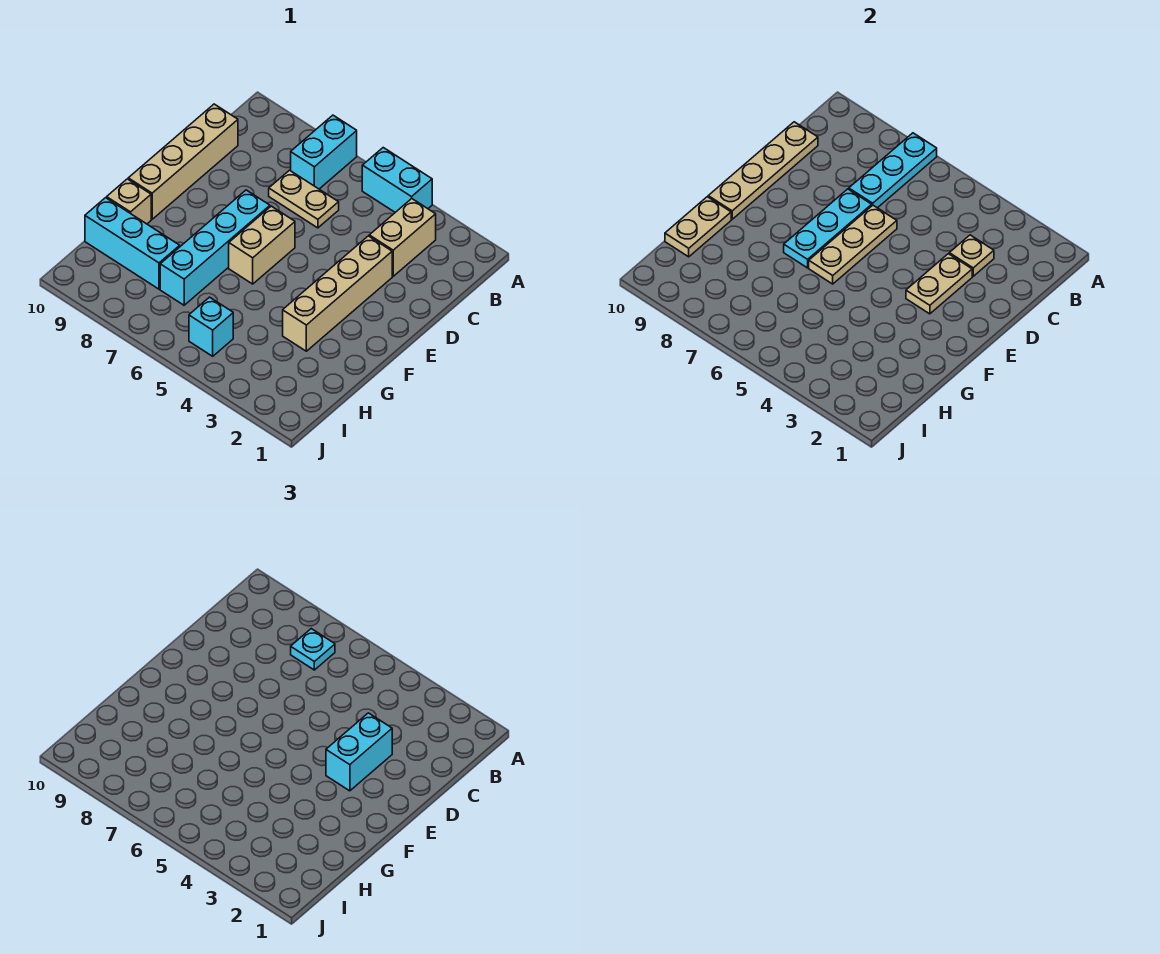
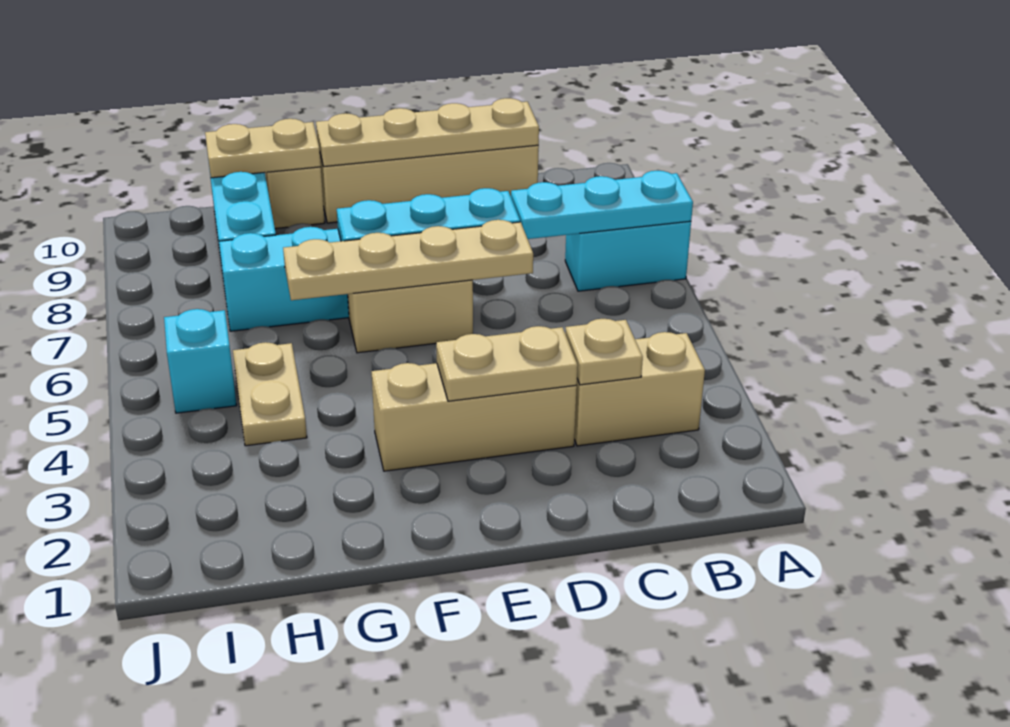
cyan 1x2 brick [362,148,432,212] -> none
cyan 1x1 plate [291,629,335,670] -> none
tan 1x2 plate [269,170,339,228] -> tan 1x2 plate moved to [233,342,307,446]
tan 1x4 brick [283,236,392,351] -> tan 1x3 brick [372,363,577,471]
cyan 1x2 brick [326,713,392,791] -> none
tan 1x3 plate [809,205,897,284] -> tan 1x4 plate [283,220,533,300]

